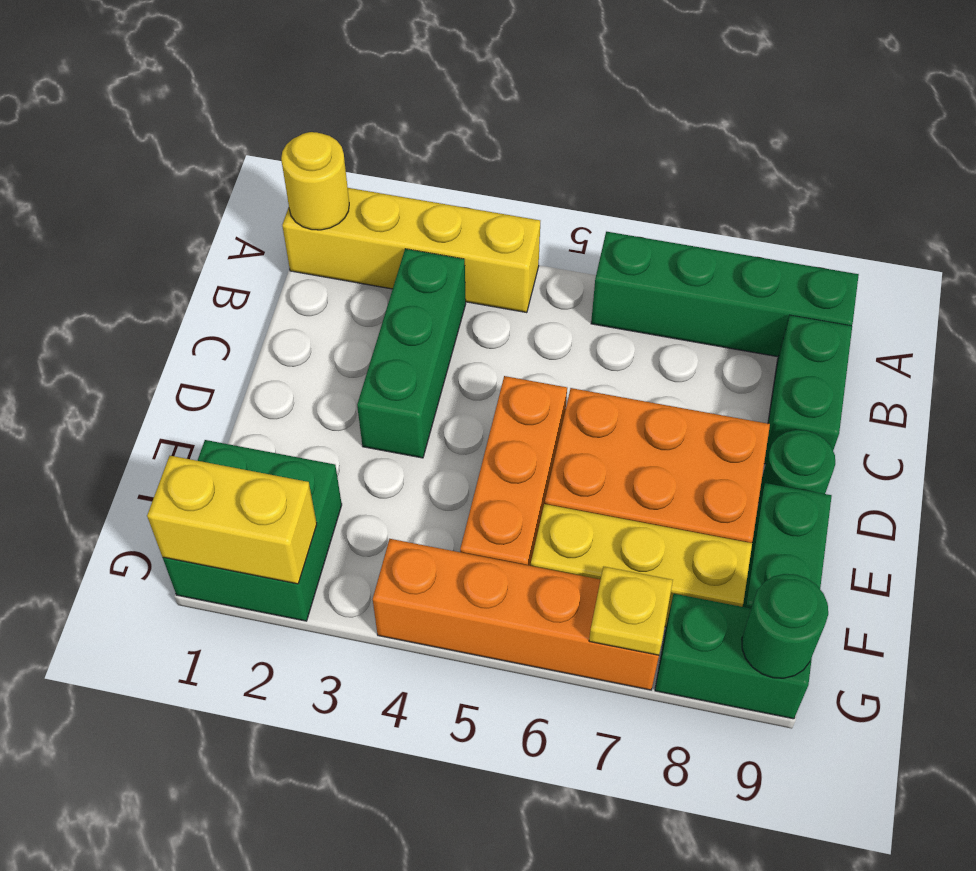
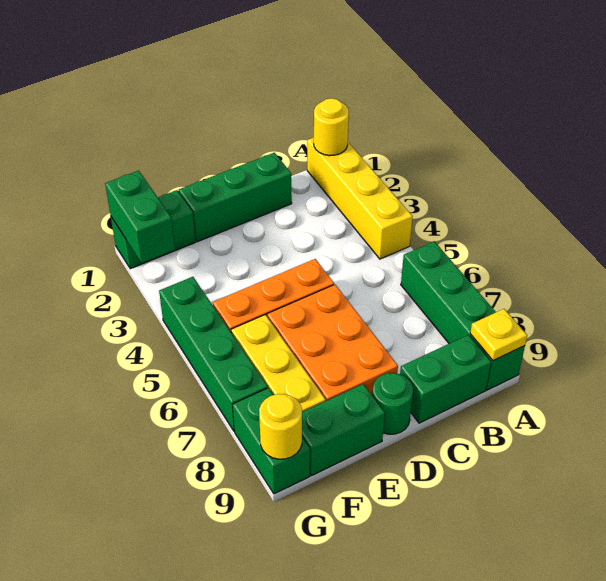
green 1x3 brick [357,249,466,458] -> green 1x3 brick moved to [179,153,292,242]
green 2x2 brick [163,440,342,621] -> green 1x2 brick [111,190,196,269]
yellow 1x2 brick [147,456,317,584] -> green 1x2 brick [105,171,175,263]
orange 1x4 brick [373,539,659,690] -> green 1x4 brick [159,277,268,431]
yellow 1x1 plate [589,566,673,655] -> yellow 1x1 plate moved to [470,309,527,361]
green 1x1 round brick [742,574,828,678] -> yellow 1x1 round brick [259,394,302,459]

